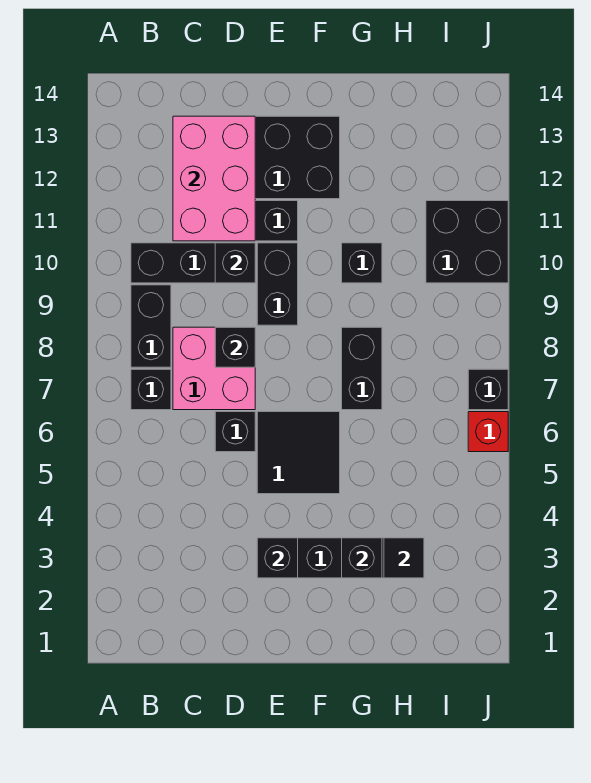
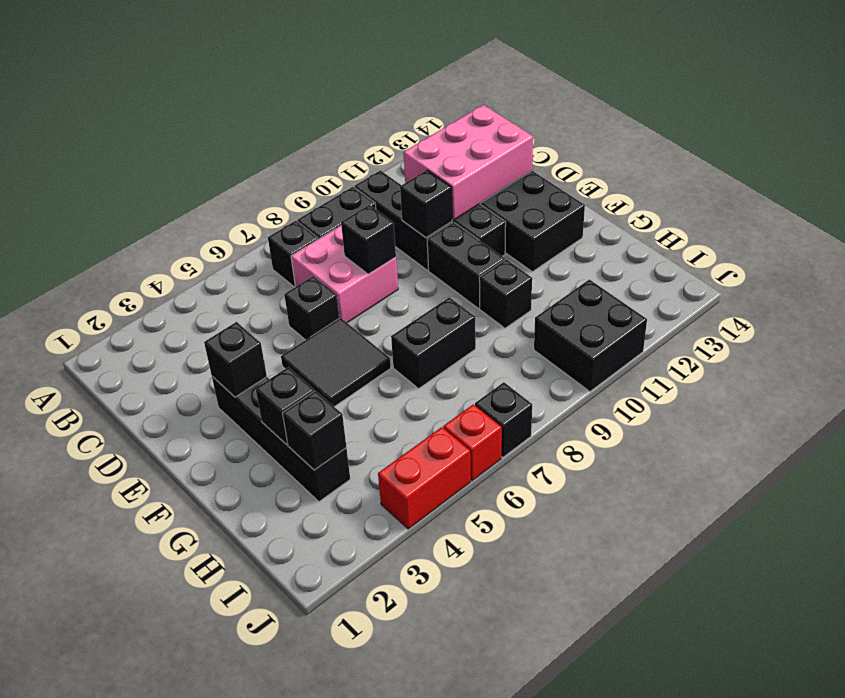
black 1x2 brick [257,243,298,325] -> black 1x2 brick turned to [427,222,505,308]
black 1x1 tile [384,538,424,578] -> black 1x1 brick [283,391,346,470]
none -> red 1x2 brick [378,427,471,529]

